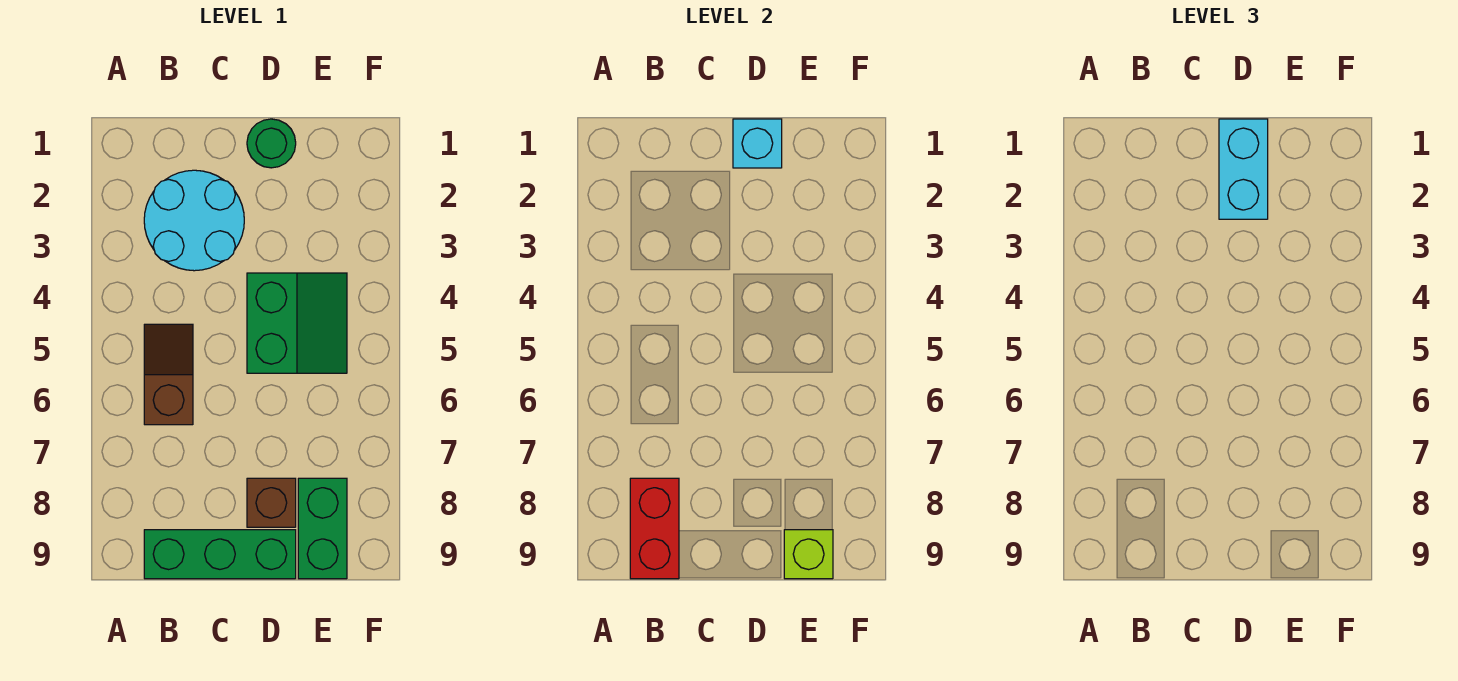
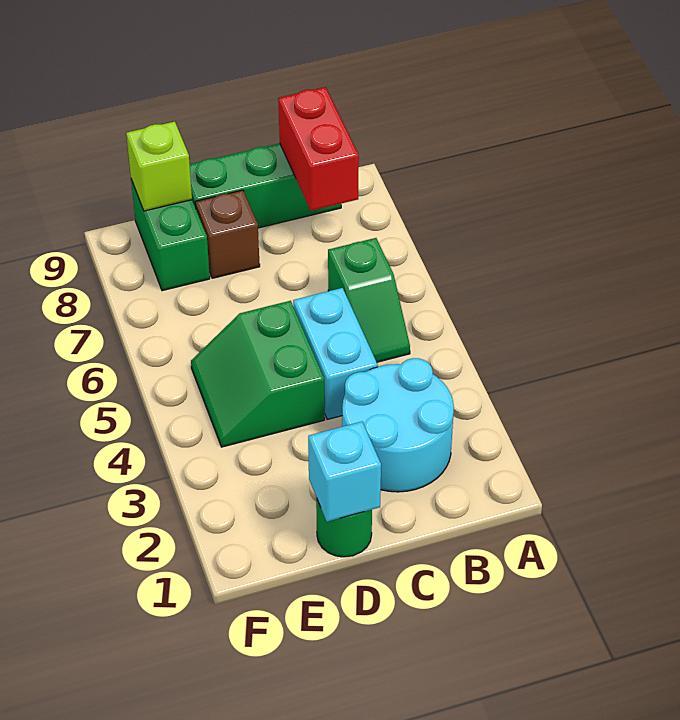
brown 1x2 slope [144,324,193,425] -> green 1x2 slope [328,238,410,362]
cyan 1x2 brick [1219,119,1268,219] -> cyan 1x2 brick moved to [293,288,378,419]

